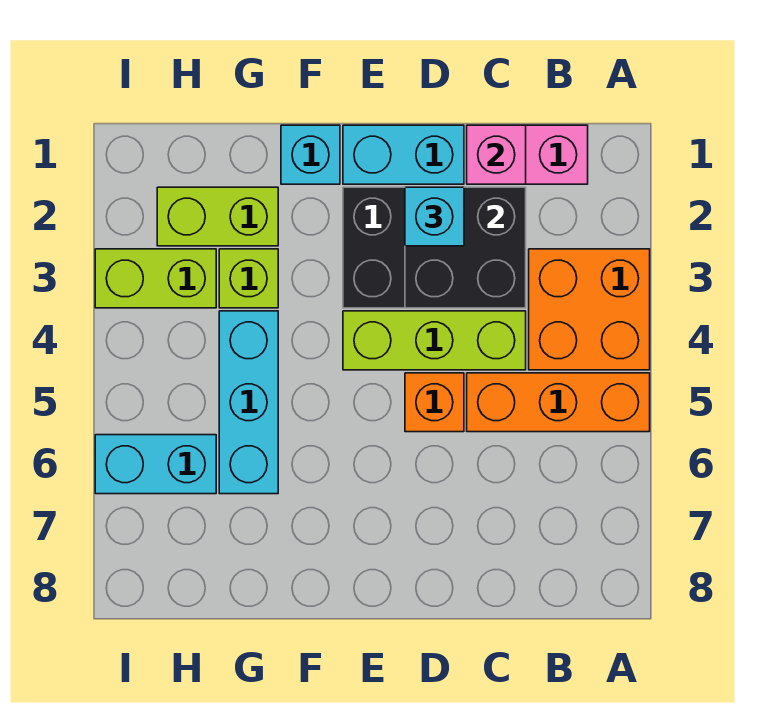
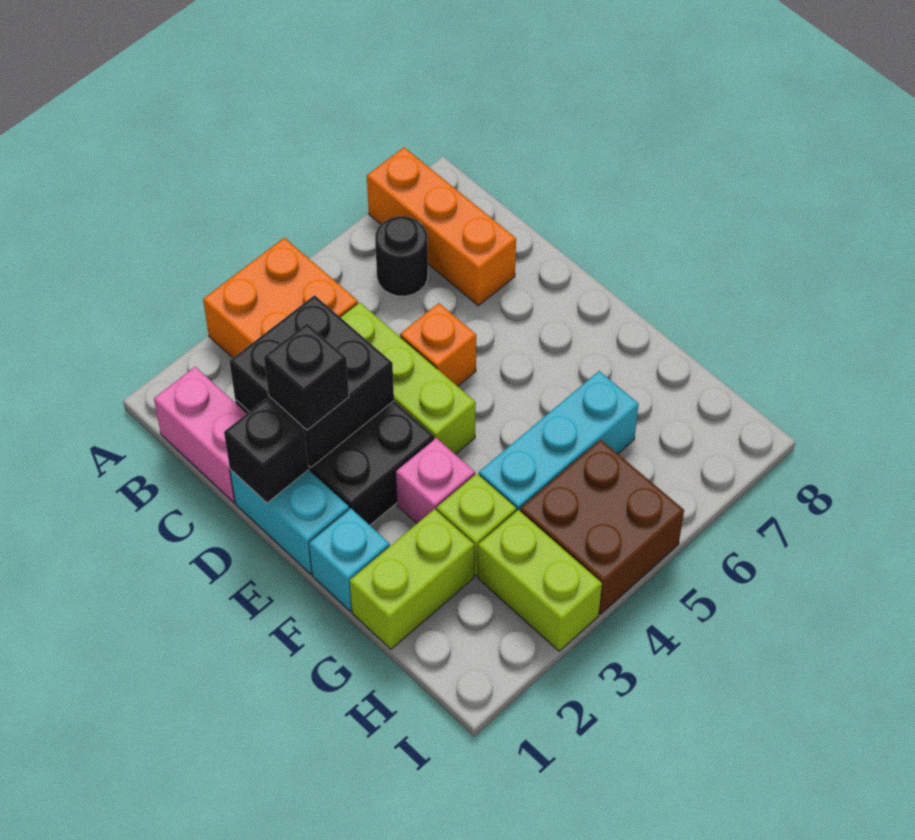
orange 1x3 brick [467,373,650,432] -> orange 1x3 brick moved to [367,147,516,306]
none -> black 1x1 round brick [375,216,428,296]
pink 1x1 brick [467,125,526,184] -> pink 1x1 brick moved to [396,438,475,523]
none -> black 1x1 brick [224,398,309,503]
cyan 1x1 brick [405,187,464,246] -> black 1x1 brick [264,323,349,430]
lime 1x2 brick [157,187,278,246] -> lime 1x2 brick turned to [350,509,474,649]
none -> brown 2x2 brick [520,440,684,614]
cyan 1x2 brick [95,435,216,494] -> none

